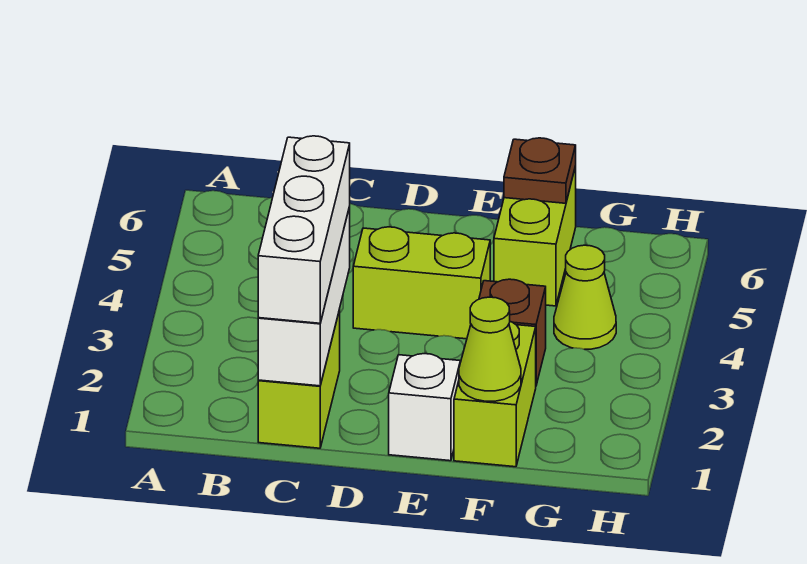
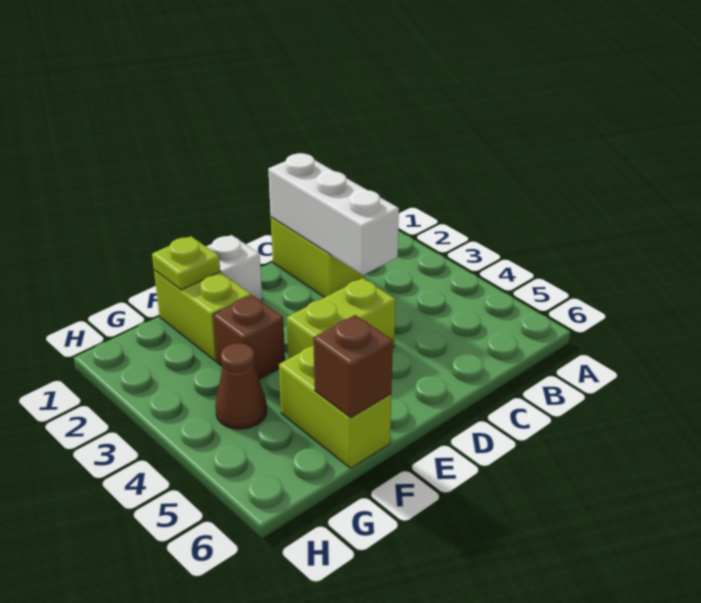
white 1x3 brick [258,136,350,323] -> none
lime 1x1 cone [459,297,521,401] -> lime 1x1 plate [152,236,220,290]
brown 1x1 plate [504,138,576,203] -> brown 1x1 brick [313,315,393,418]
lime 1x1 cone [554,245,616,349] -> brown 1x1 cone [215,343,267,429]

